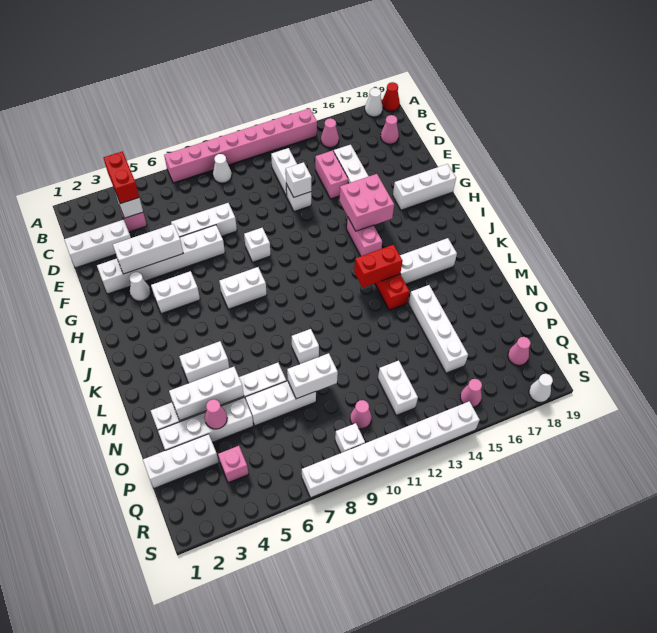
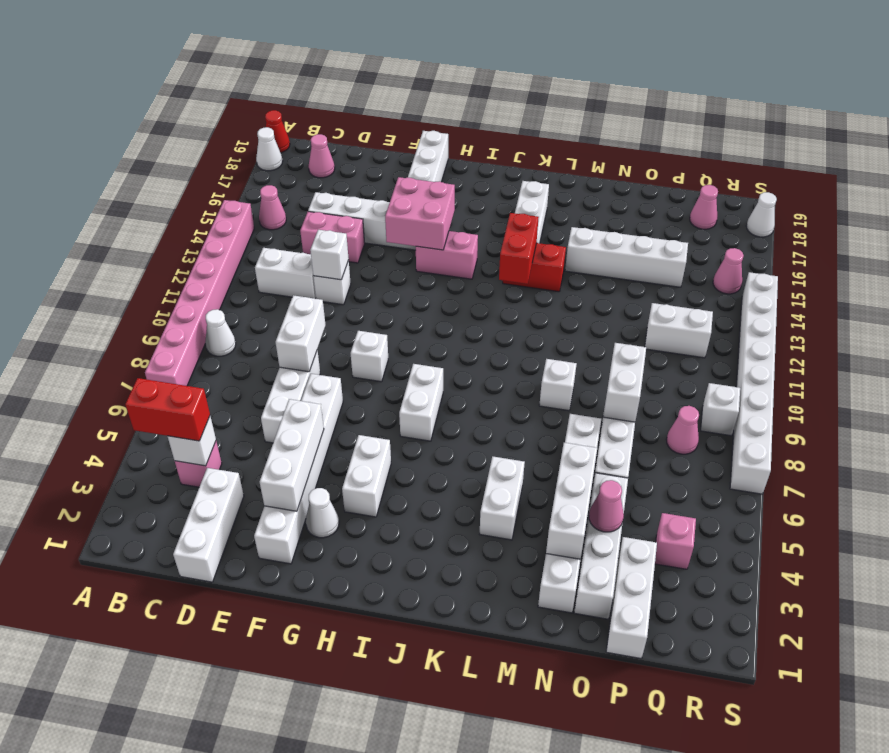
none -> white 1x2 brick [276,295,326,372]
pink 1x1 cone [350,400,372,429] -> pink 1x1 cone moved to [666,406,699,454]

